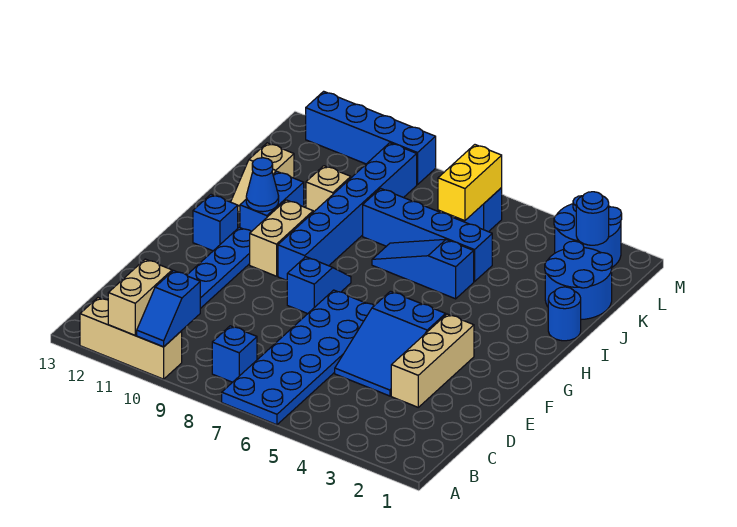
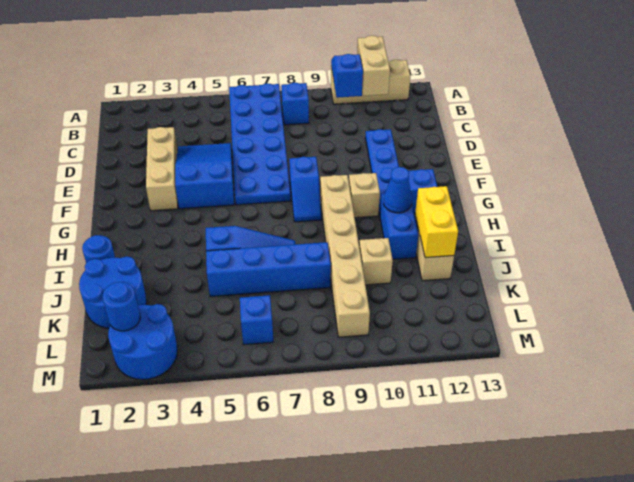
blue 1x6 brick [278,143,417,281] -> tan 1x6 brick [320,175,370,337]
tan 1x2 brick [250,200,313,276] -> tan 1x1 brick [349,173,380,218]
yellow 1x2 brick [438,145,502,221] -> yellow 1x2 brick moved to [415,186,458,258]
blue 1x4 brick [306,91,436,185] -> none

